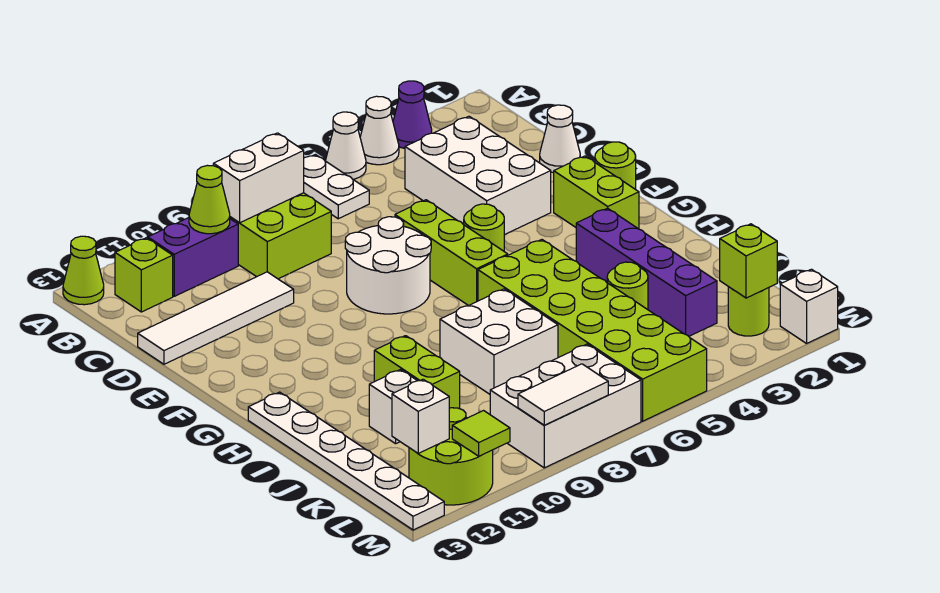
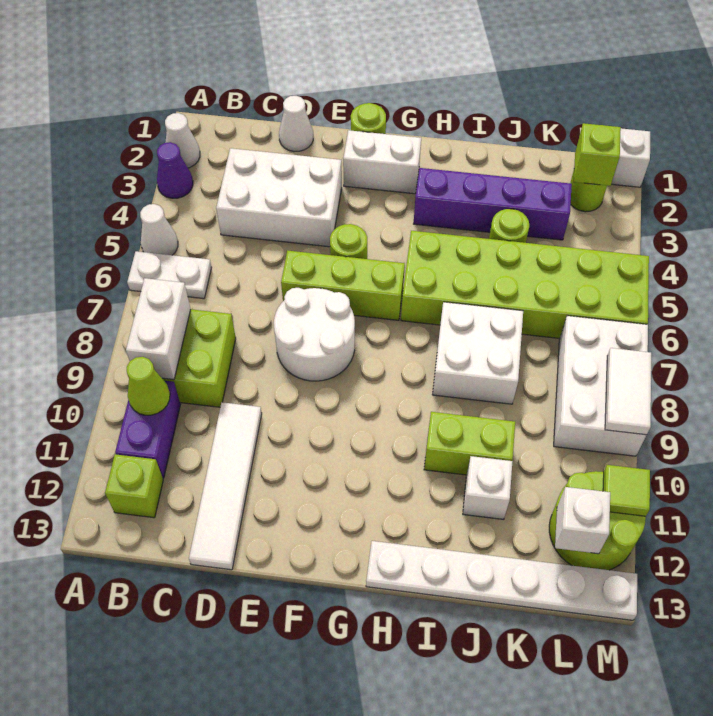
white 1x1 cone [360,96,399,165] -> white 1x1 cone moved to [165,113,200,168]
lime 1x1 cone [63,236,104,305] -> none
lime 1x2 brick [554,156,639,229] -> white 1x2 brick [343,130,421,194]

